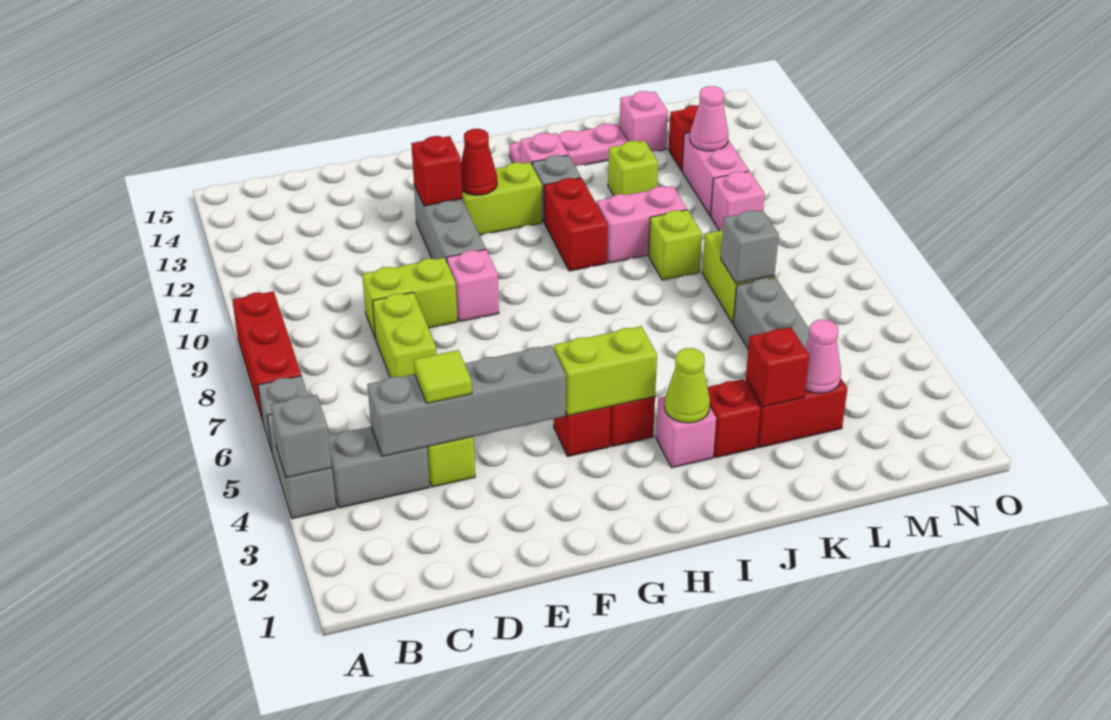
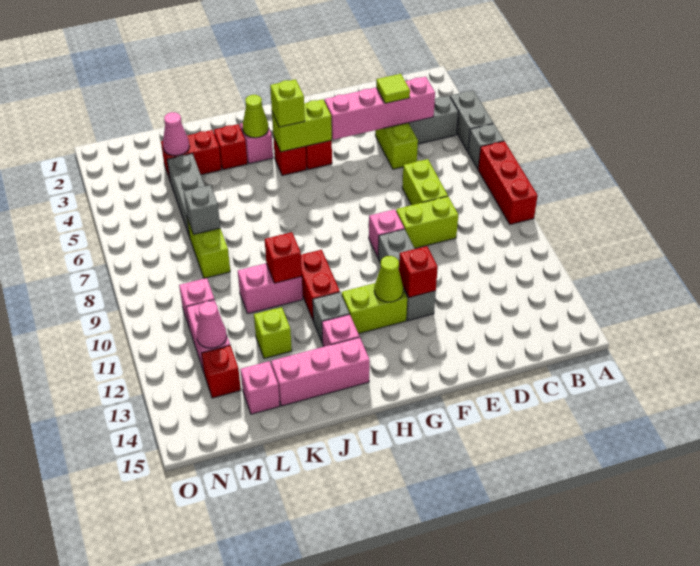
grey 1x1 brick [271,395,332,478] -> none
grey 1x4 brick [367,345,566,456] -> pink 1x4 brick [325,77,435,140]
red 1x1 cone [461,129,497,195] -> lime 1x1 cone [374,256,403,302]
pink 1x3 plate [509,124,628,166] -> pink 1x3 brick [271,337,370,406]
red 1x1 brick [746,327,809,407] -> red 1x1 brick moved to [265,232,302,283]
lime 1x1 brick [649,210,702,280] -> lime 1x1 brick moved to [270,79,305,127]

